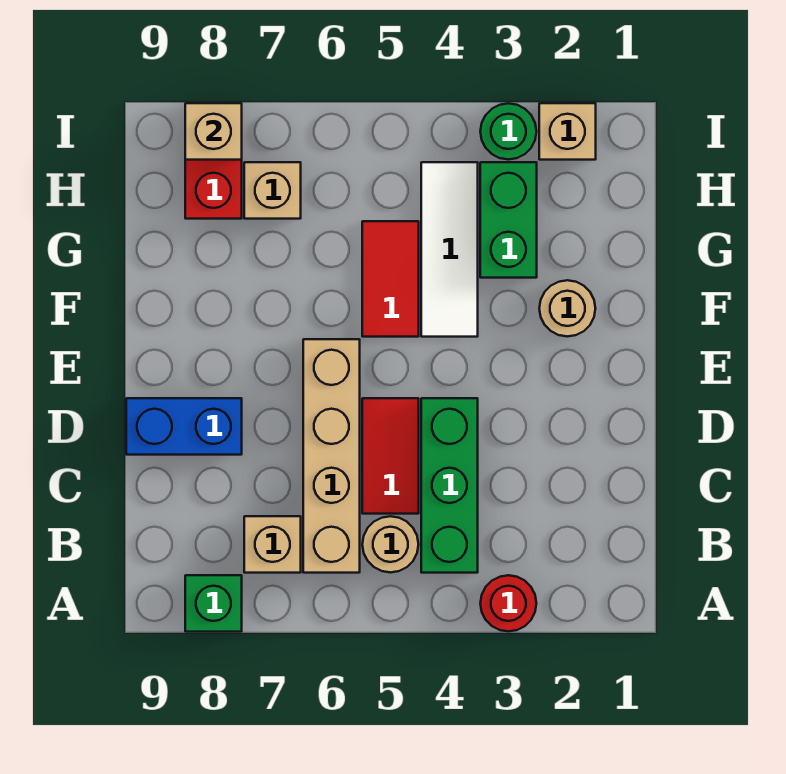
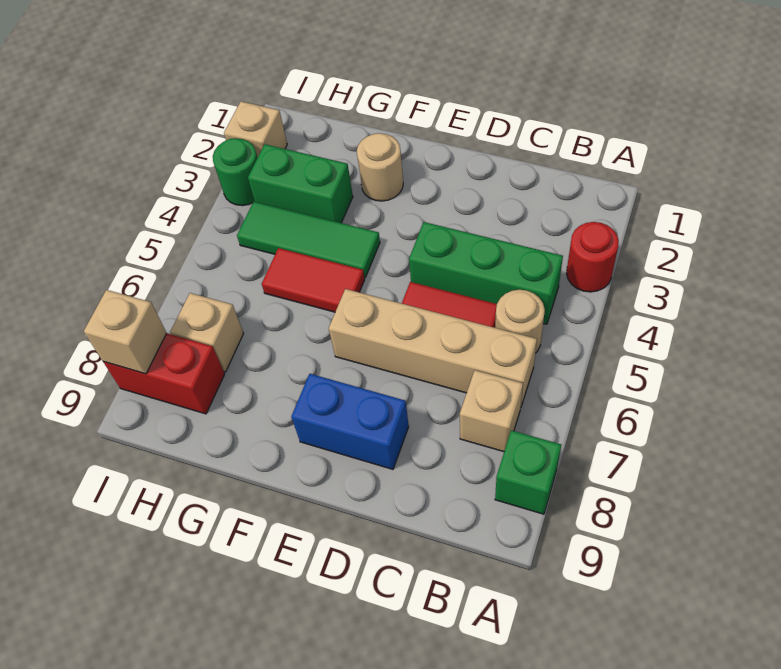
blue 1x2 brick [126,398,242,455] -> blue 1x2 brick turned to [291,374,409,469]
white 1x3 tile [421,162,478,337] -> green 1x3 tile [237,202,380,277]

